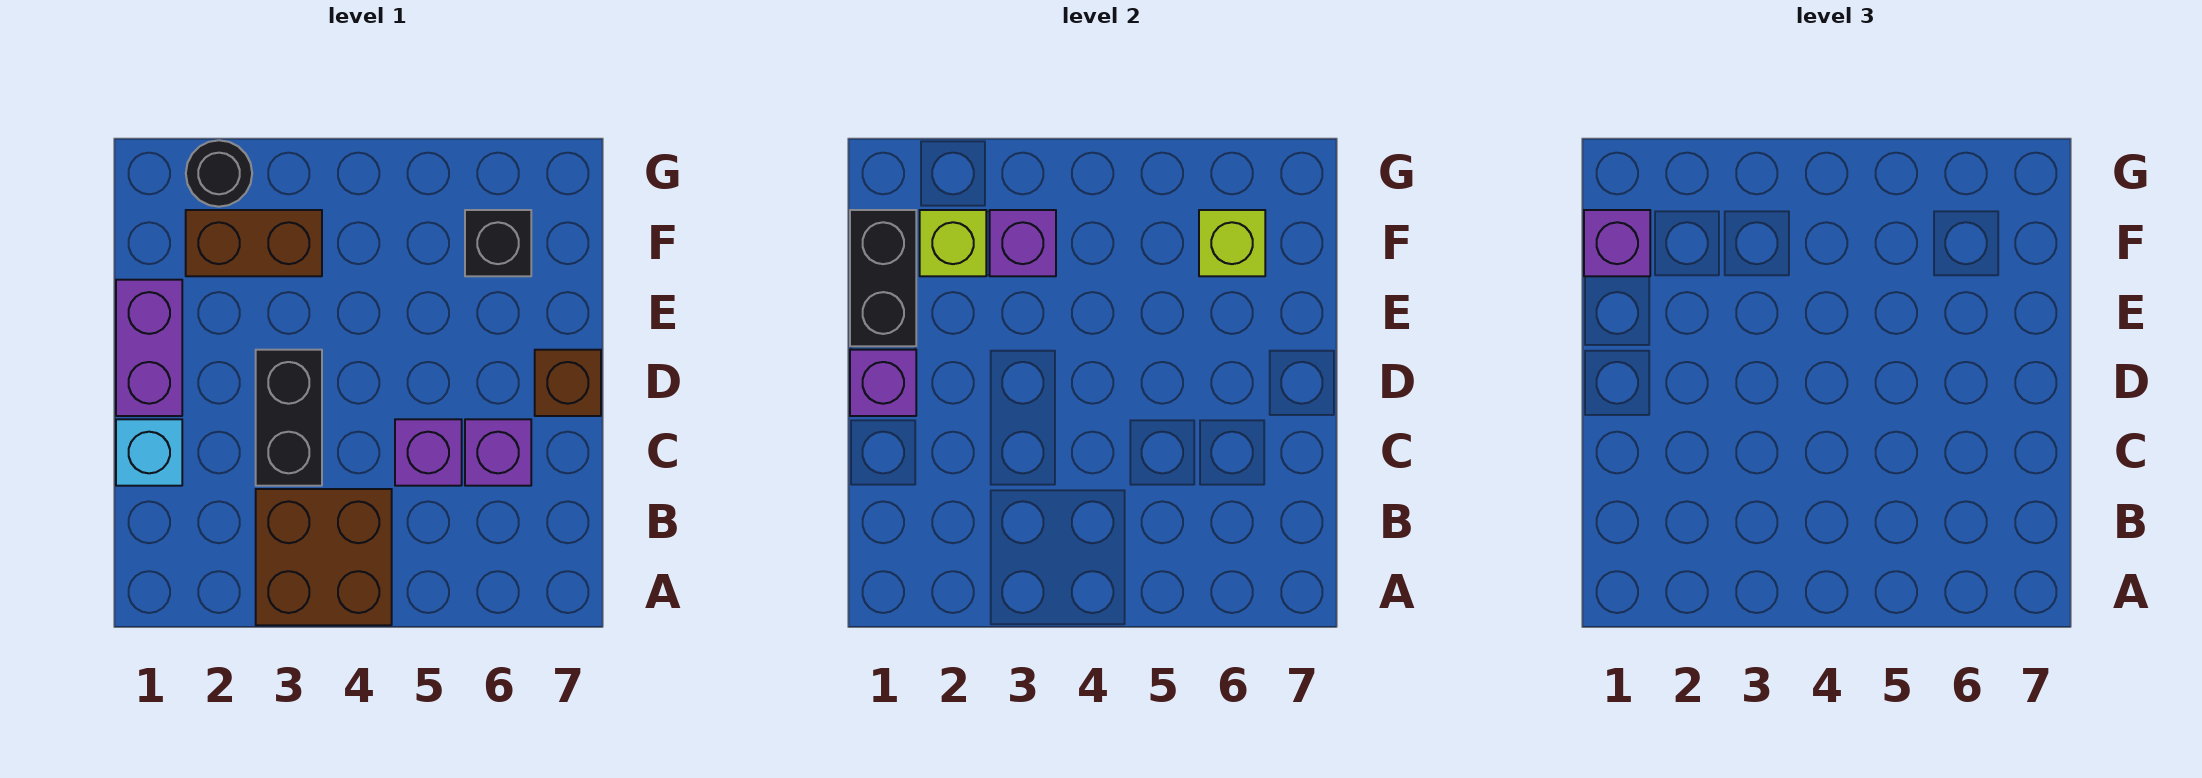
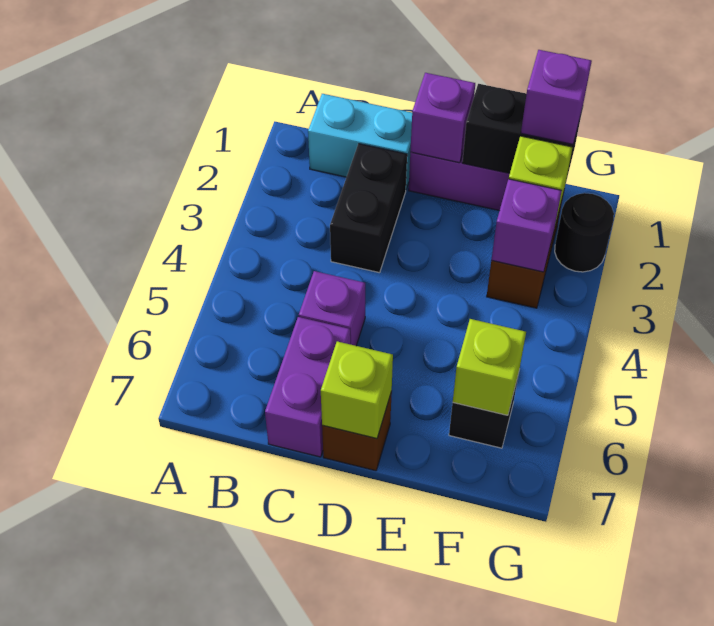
brown 2x2 brick [256,489,392,625] -> none
cyan 1x1 brick [116,419,182,486] -> cyan 1x2 brick [308,94,412,189]
black 1x2 brick [256,350,322,486] -> black 1x2 brick turned to [330,144,407,273]
purple 1x1 brick [465,419,531,486] -> purple 1x2 brick [265,317,351,457]
none -> lime 1x1 brick [321,341,393,439]

